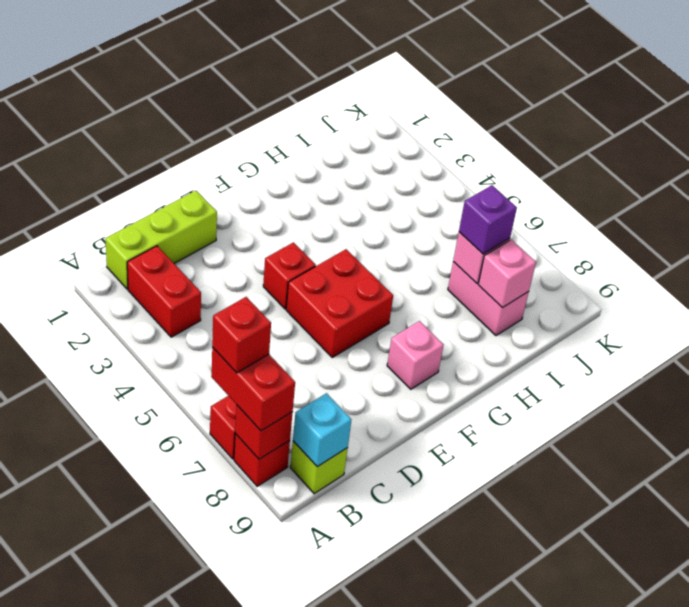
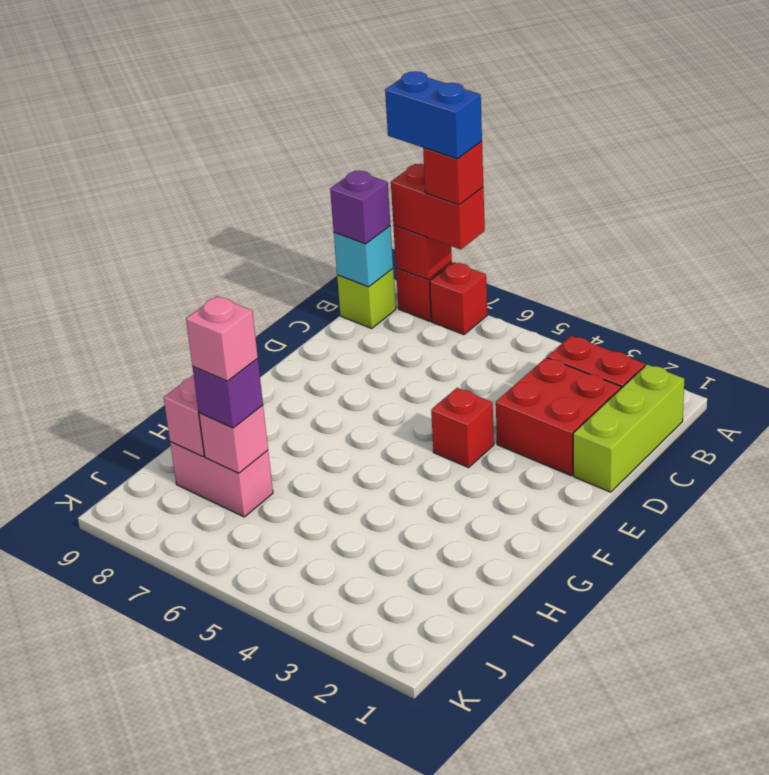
none -> blue 1x2 brick [385,71,482,159]
none -> purple 1x1 brick [330,171,390,244]
red 2x2 brick [286,249,393,357] -> red 2x2 brick moved to [496,358,621,476]
pink 1x1 brick [387,321,444,389] -> pink 1x1 brick moved to [186,296,258,381]

